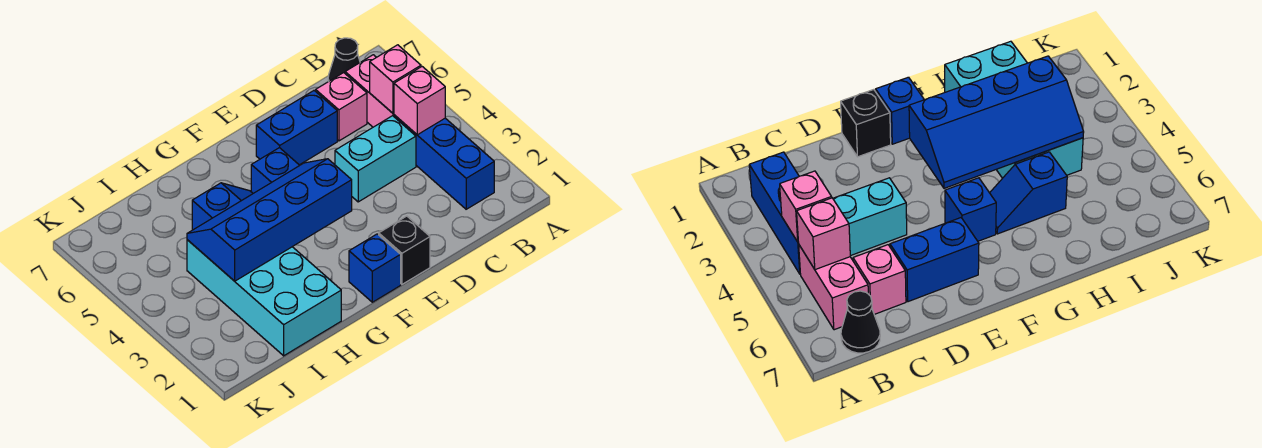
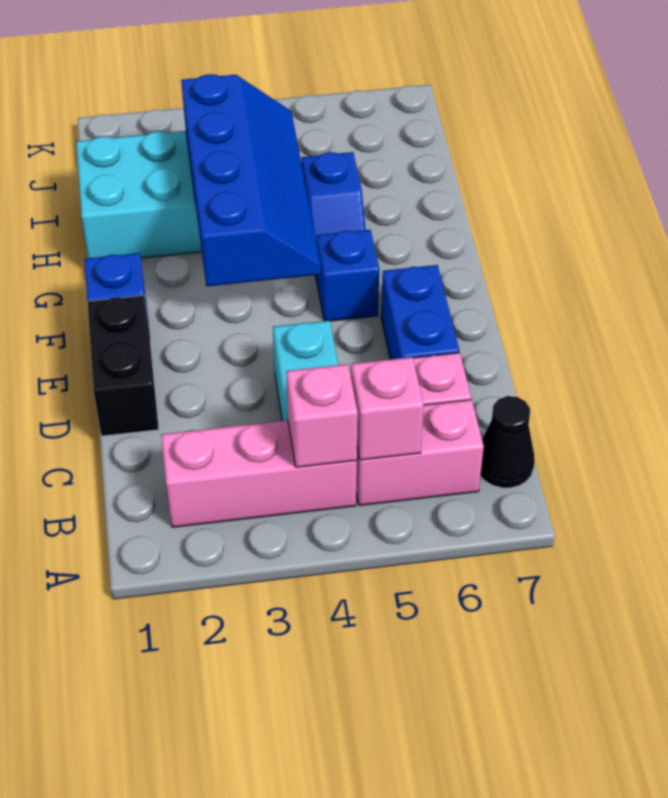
blue 1x3 brick [394,115,494,209] -> pink 1x3 brick [161,420,357,527]
black 1x1 brick [379,216,430,284] -> black 1x2 brick [87,296,159,436]

